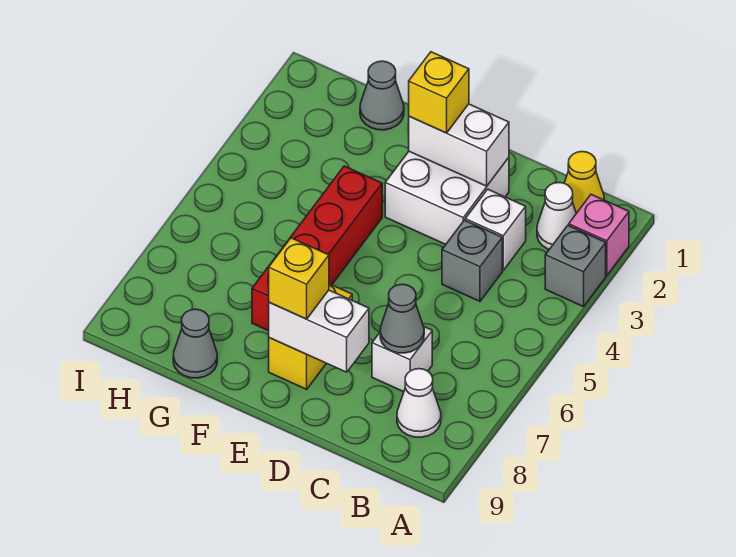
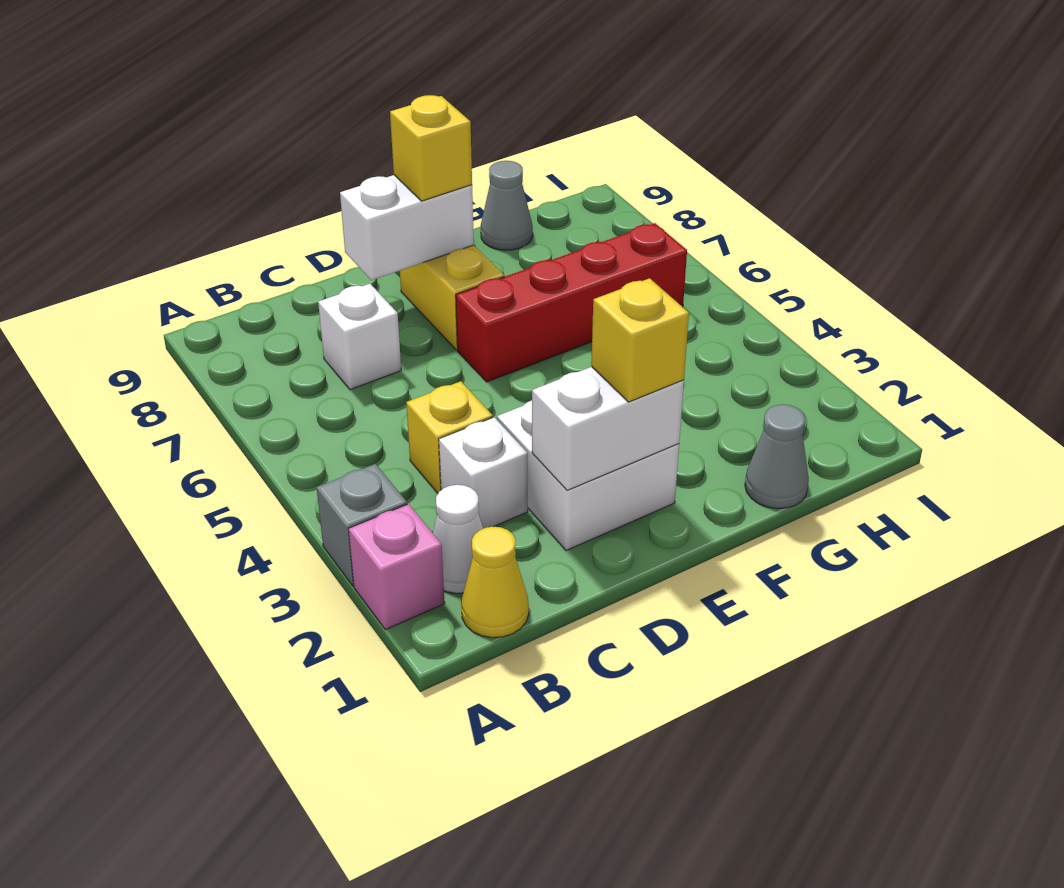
white 1x1 cone [397,369,441,437] -> none
grey 1x1 brick [442,220,502,301] -> yellow 1x1 brick [406,381,493,493]
grey 1x1 cone [380,284,424,353] -> none
red 1x4 brick [252,166,382,331] -> red 1x4 brick turned to [456,223,687,382]

